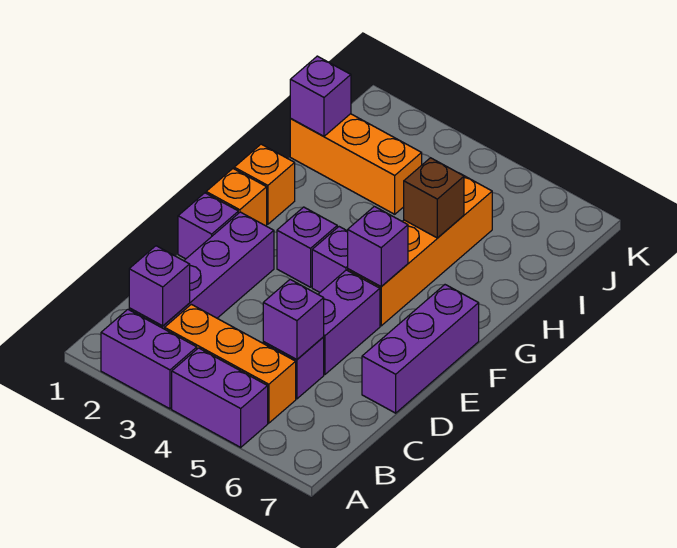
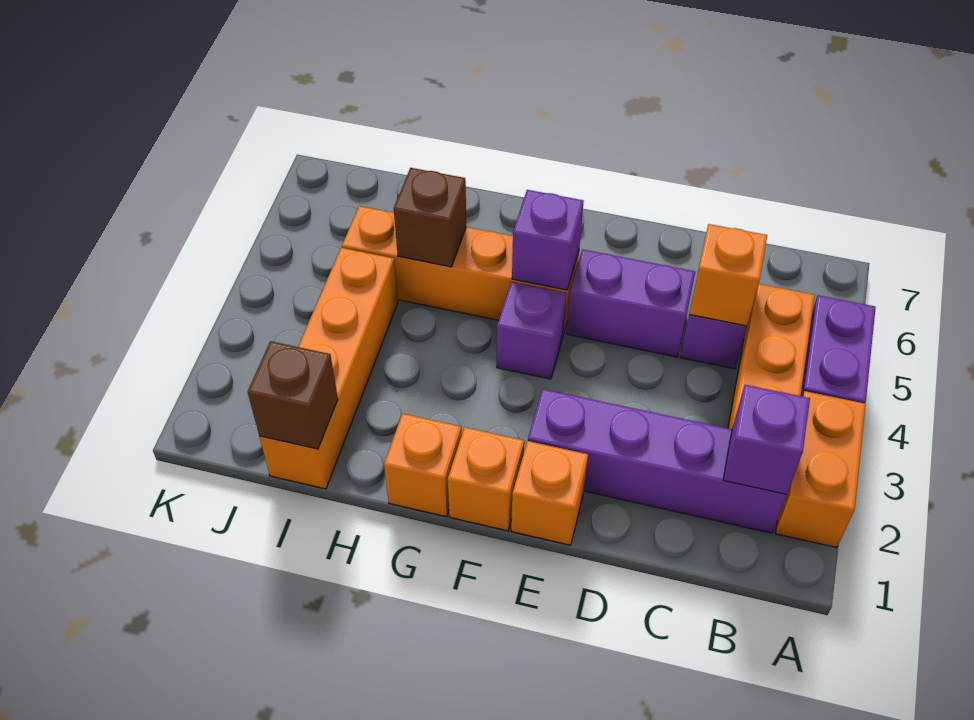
purple 1x2 brick [101,310,197,409] -> orange 1x2 brick [775,391,866,548]
purple 1x1 brick [263,279,324,359] -> orange 1x1 brick [689,224,767,326]
purple 1x3 brick [362,285,479,413] -> none
purple 1x1 brick [178,193,238,259] -> orange 1x1 brick [511,441,588,545]
purple 1x1 brick [277,207,337,287] -> none
orange 1x3 brick [290,114,422,214] -> orange 1x4 brick [259,248,398,489]
purple 1x1 brick [290,56,351,136] -> brown 1x1 brick [248,341,338,449]

